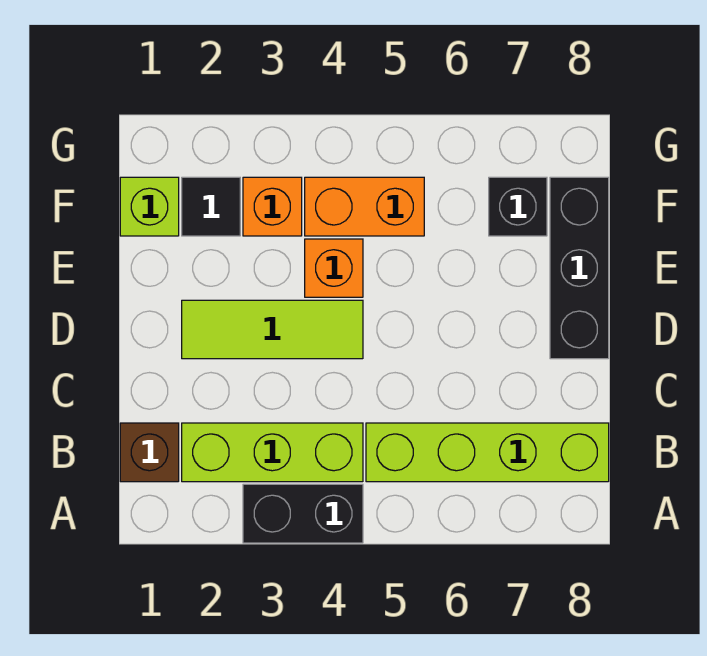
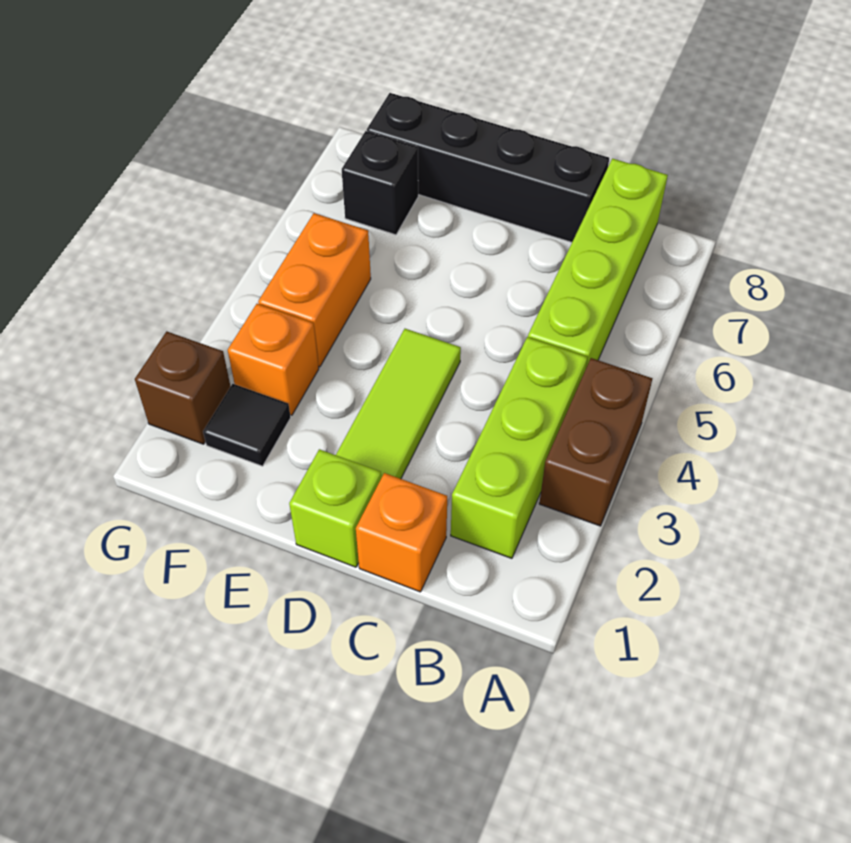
black 1x2 brick [243,484,363,543] -> brown 1x2 brick [539,358,652,526]
brown 1x1 brick [120,423,179,482] -> brown 1x1 brick moved to [135,331,231,444]
black 1x3 brick [550,177,609,359] -> black 1x4 brick [367,93,609,242]
orange 1x1 brick [305,239,363,297] -> orange 1x1 brick moved to [356,473,447,592]
lime 1x1 brick [120,177,179,236] -> lime 1x1 brick moved to [289,449,381,567]

